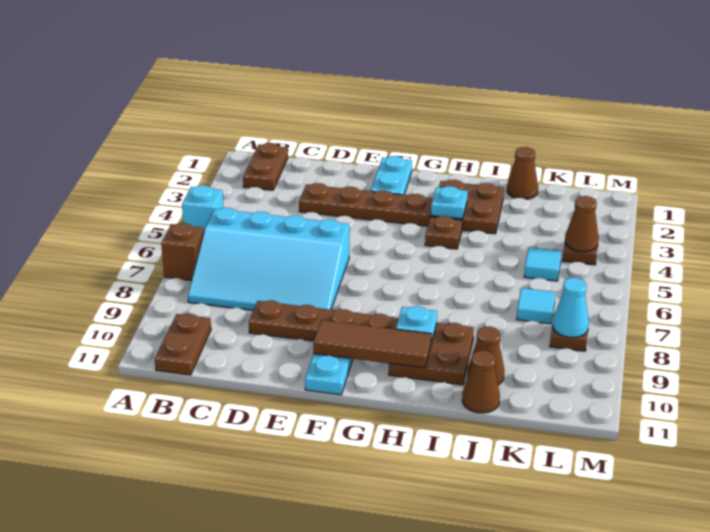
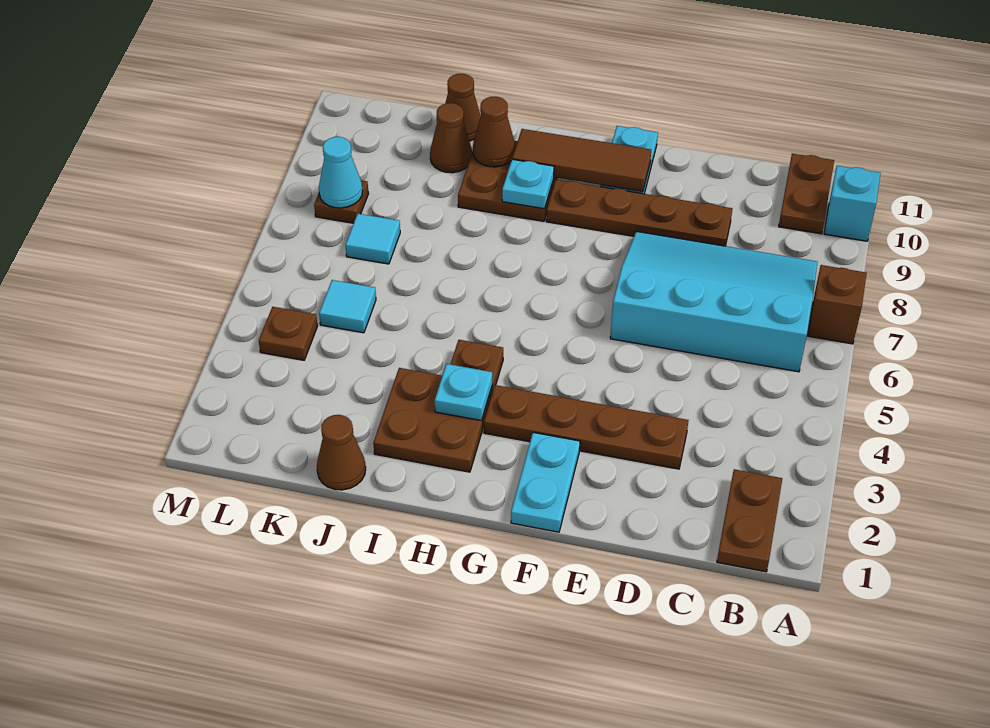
cyan 1x1 brick [182,185,223,231] -> cyan 1x1 brick moved to [824,166,880,241]
brown 1x1 cone [565,196,599,252] -> brown 1x1 cone moved to [473,96,515,167]

